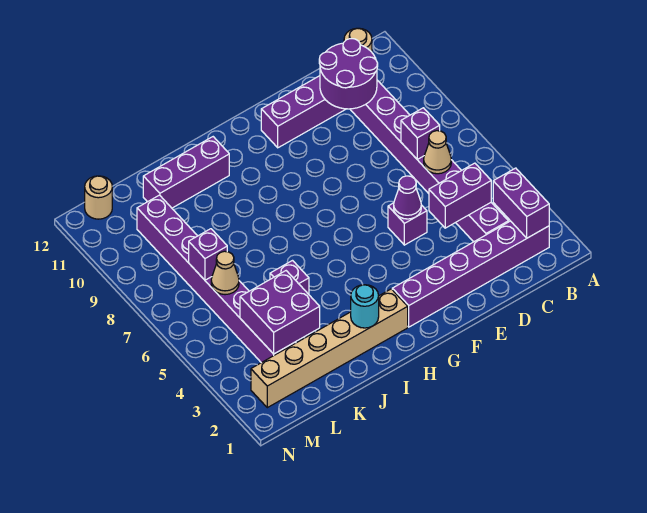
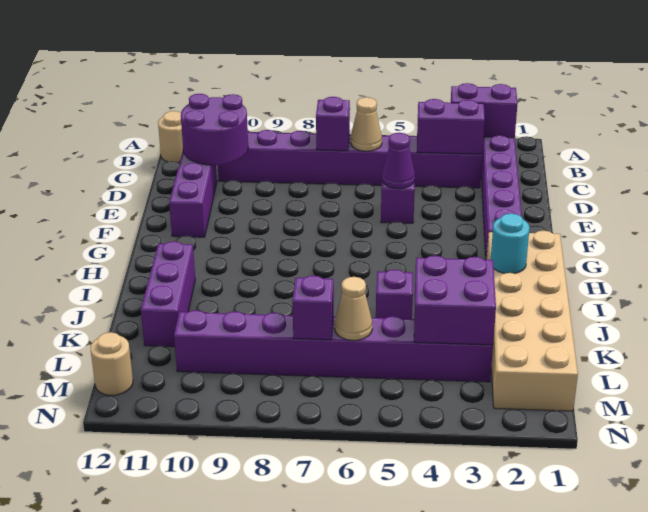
purple 1x2 brick [429,163,491,228] -> purple 1x2 brick turned to [417,99,485,154]
tan 1x6 brick [251,289,408,408] -> tan 2x6 brick [487,231,578,411]

